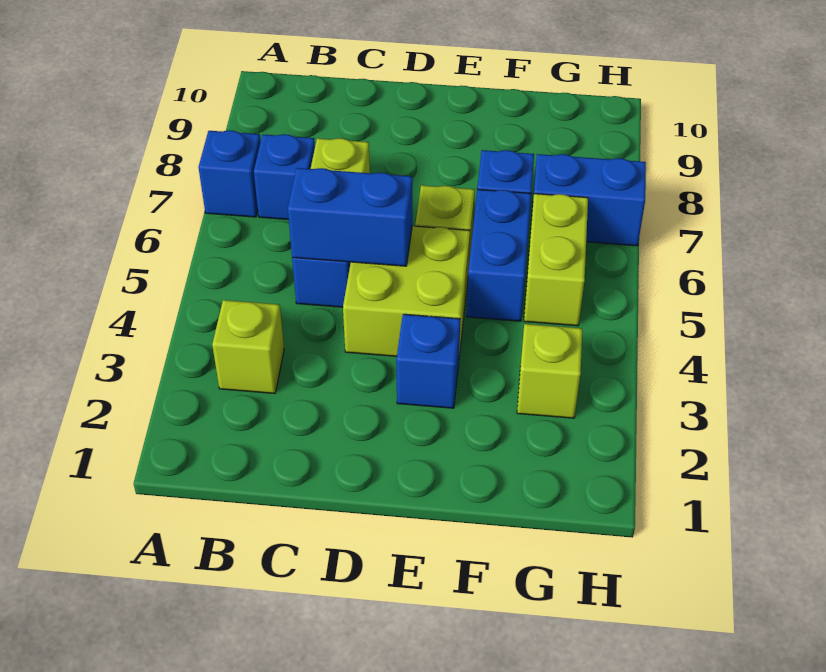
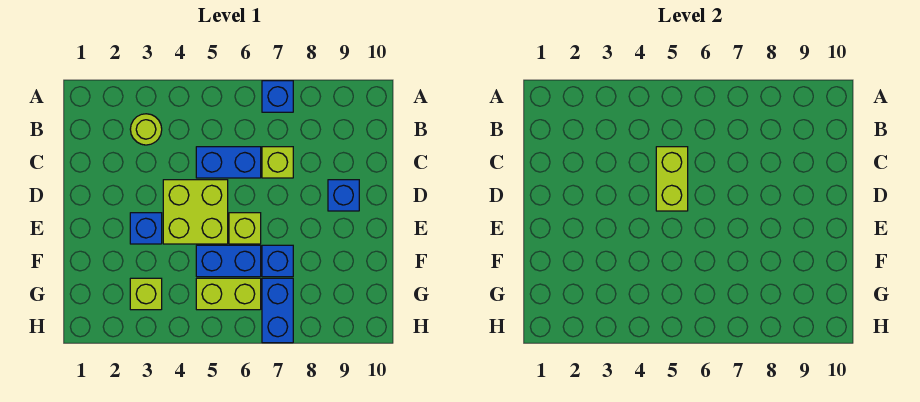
lime 1x1 brick [212,300,284,394] -> lime 1x1 round brick [130,114,162,145]
blue 1x1 brick [254,134,315,220] -> blue 1x1 brick moved to [328,180,359,211]
blue 1x2 brick [288,168,412,266] -> lime 1x2 brick [656,147,688,211]

